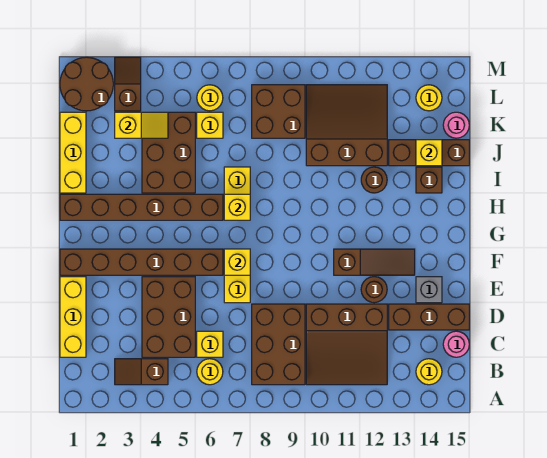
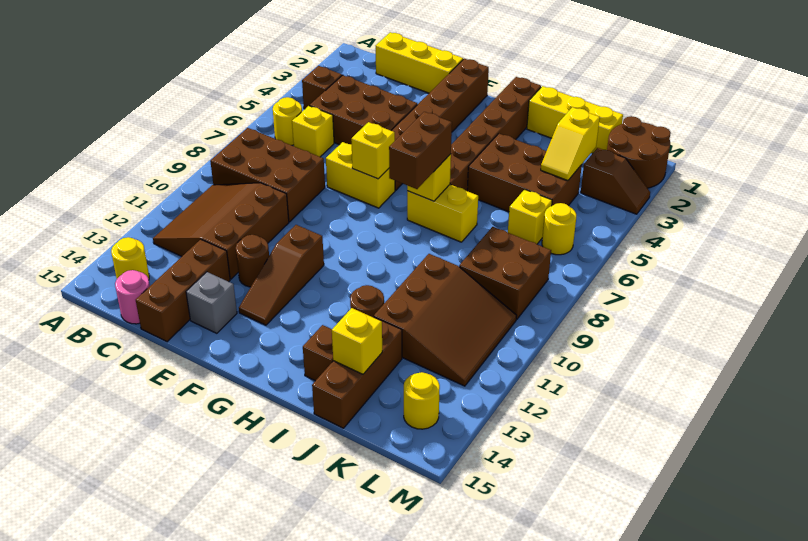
none -> brown 1x2 brick [389,112,452,189]
pink 1x1 round brick [443,112,469,138] -> none

